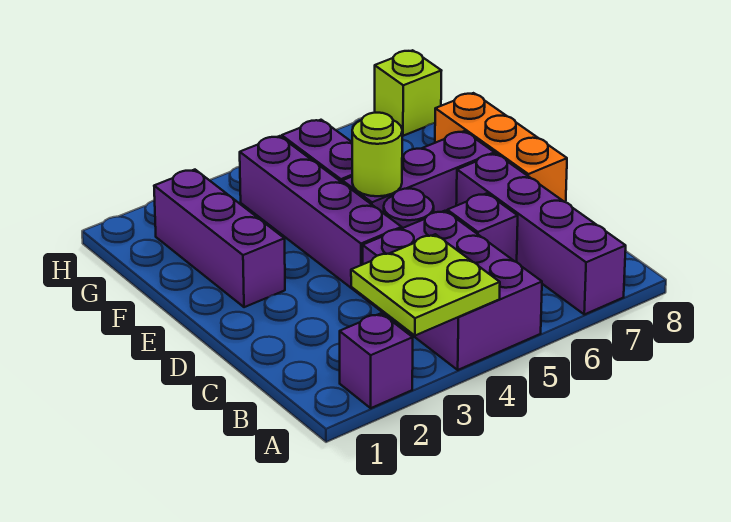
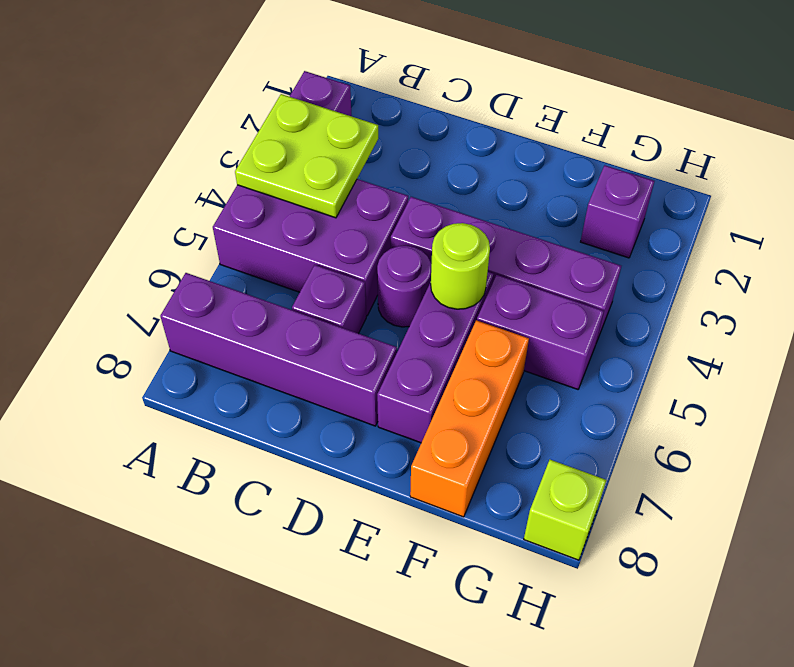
orange 1x3 brick [435,93,567,202] -> orange 1x3 brick turned to [410,320,529,517]
purple 1x3 brick [154,170,285,307] -> purple 1x1 brick [581,165,654,258]

